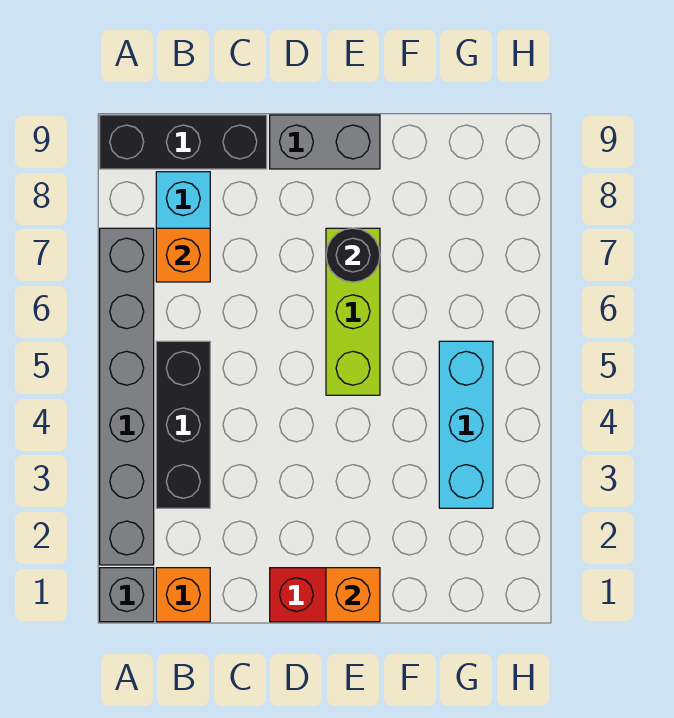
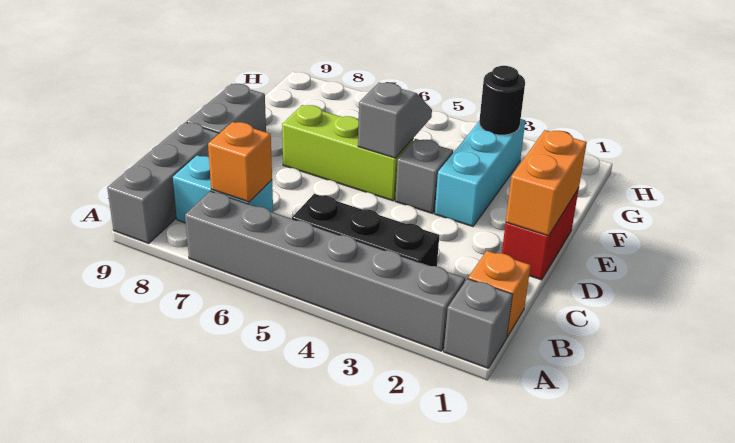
black 1x3 brick [100,115,267,169] -> grey 1x3 brick [107,122,219,243]
orange 1x1 brick [326,568,380,622] -> orange 1x2 brick [506,130,587,236]
none -> grey 1x1 brick [395,139,453,214]
none -> grey 1x2 slope [358,83,432,158]
black 1x1 round brick [326,228,380,282] -> black 1x1 round brick moved to [479,66,525,135]
cyan 1x3 brick [439,341,493,508] -> cyan 1x3 brick turned to [435,119,525,226]

